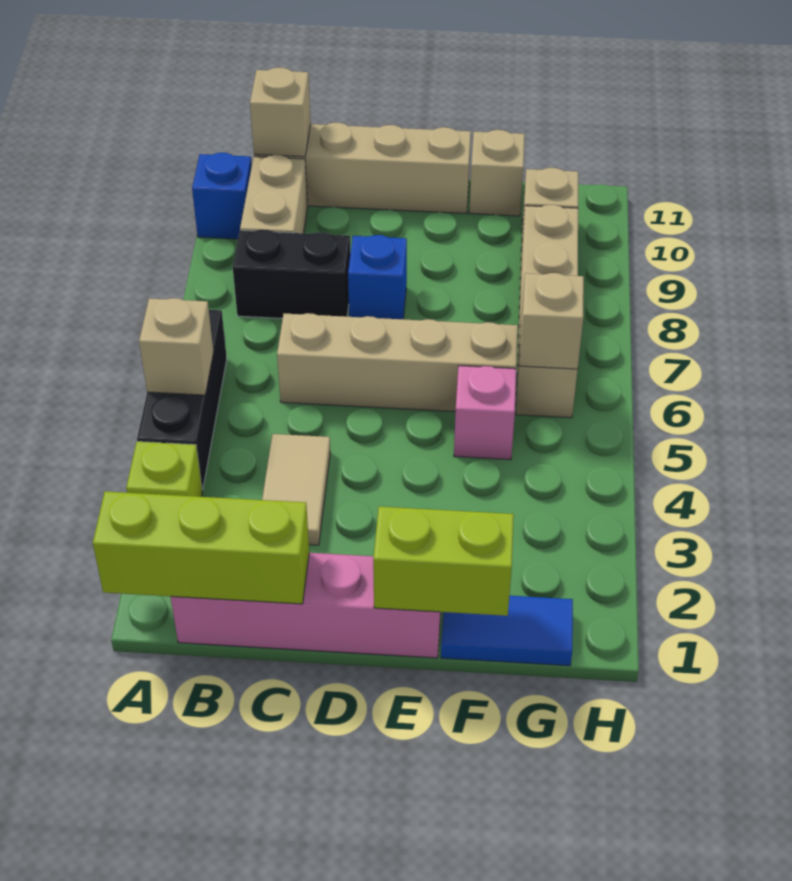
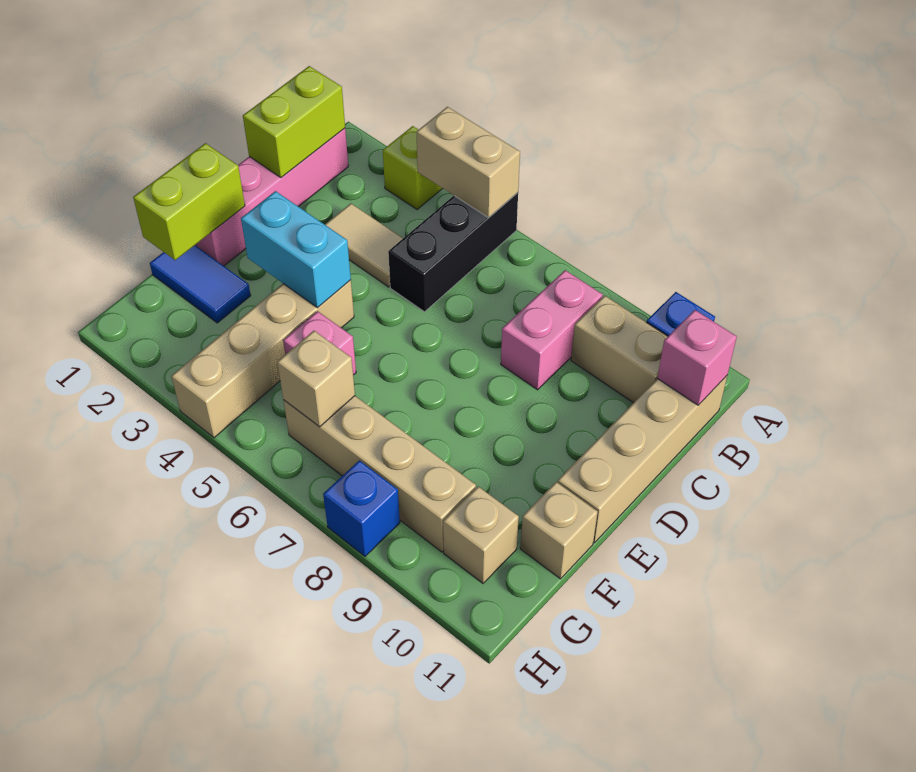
lime 1x3 brick [93,491,309,604] -> lime 1x2 brick [243,66,345,178]
black 1x3 brick [137,310,227,490] -> black 1x3 brick turned to [388,193,518,312]
tan 1x1 brick [139,298,214,395] -> tan 1x2 brick [416,107,520,218]
black 1x2 brick [233,229,350,319] -> pink 1x2 brick [501,270,603,390]
tan 1x1 brick [250,68,311,157] -> pink 1x1 brick [657,310,737,405]
tan 1x4 brick [277,313,518,412] -> tan 1x4 brick moved to [171,280,354,438]
blue 1x1 brick [348,235,407,319] -> blue 1x1 brick moved to [323,460,400,556]
none -> cyan 1x2 brick [241,191,351,308]
blue 1x2 tile [441,596,573,666] -> blue 1x2 tile turned to [150,245,251,323]

